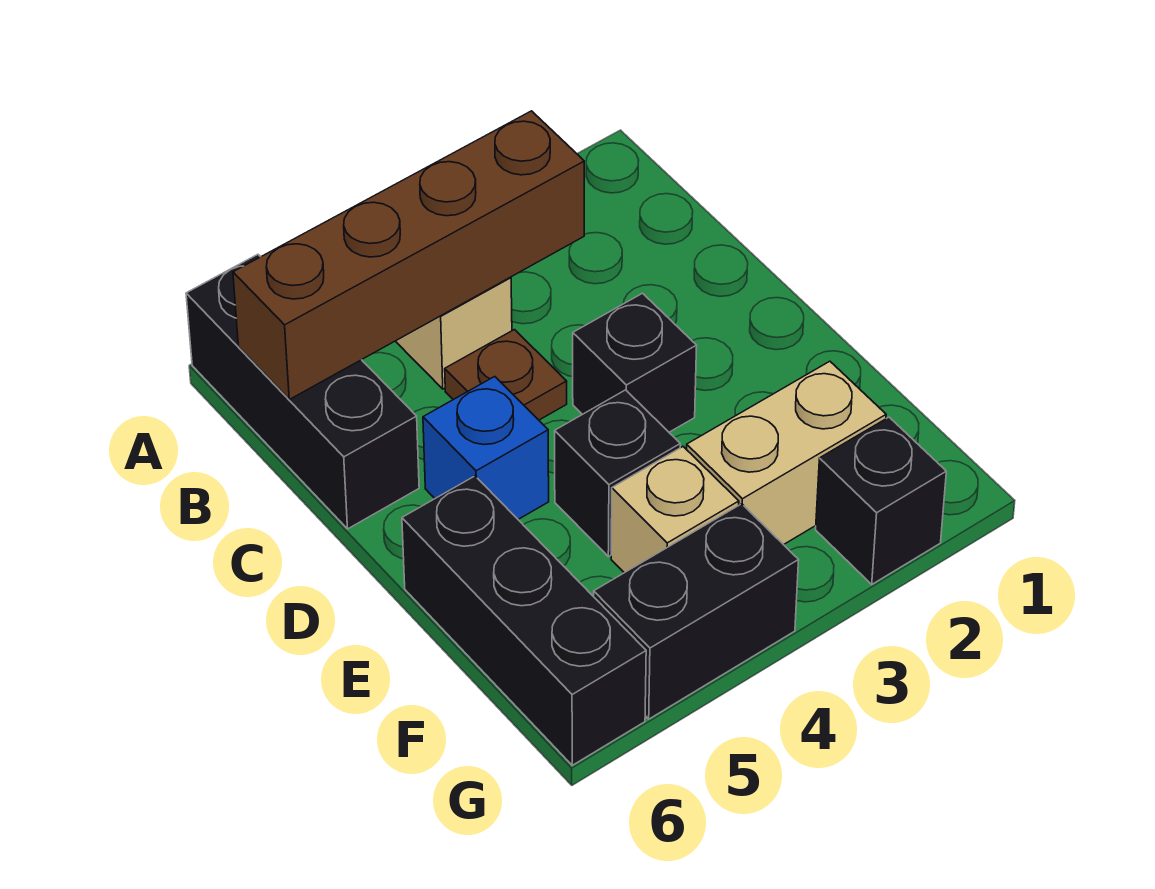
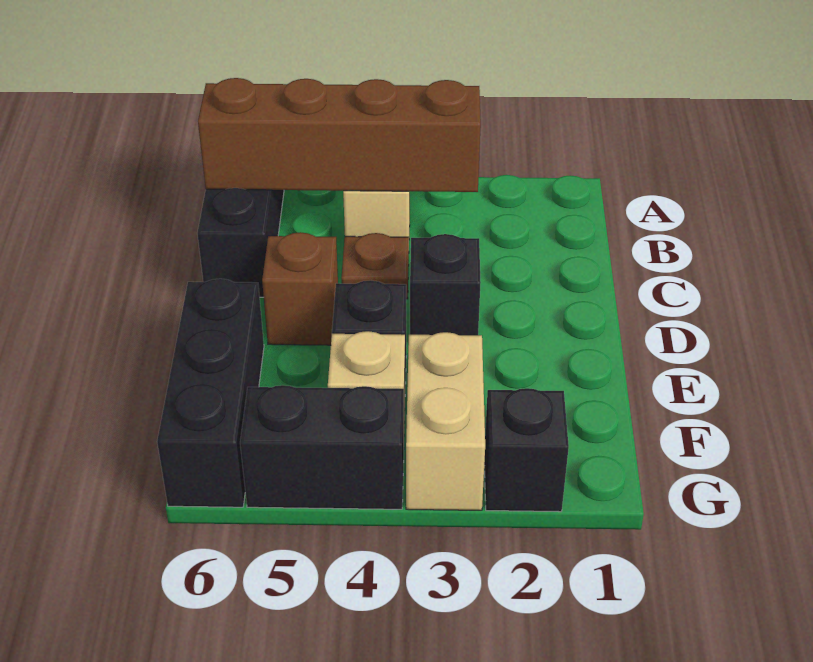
blue 1x1 brick [423,377,549,519] -> brown 1x1 brick [262,232,338,345]
tan 1x2 brick [687,361,886,545] -> tan 1x2 brick turned to [406,332,485,510]

